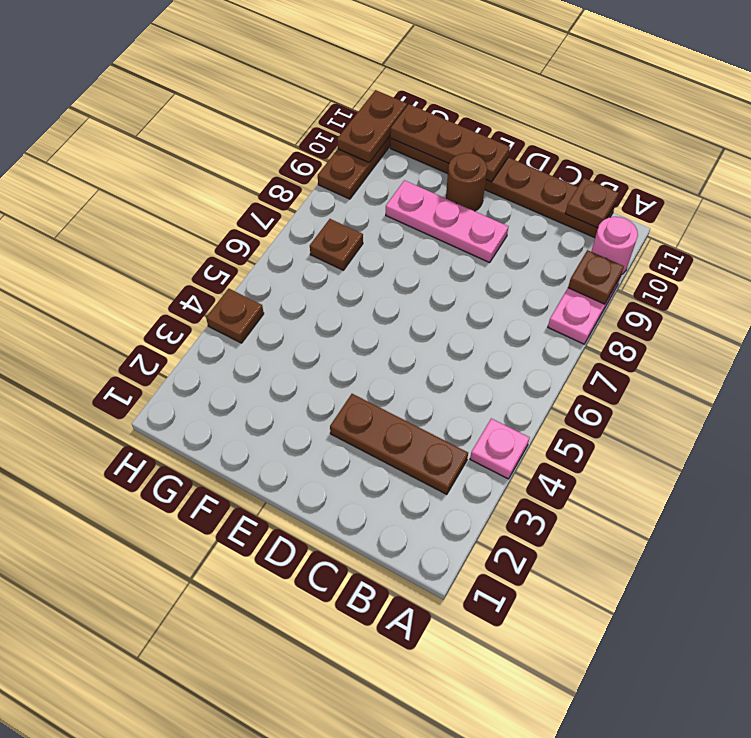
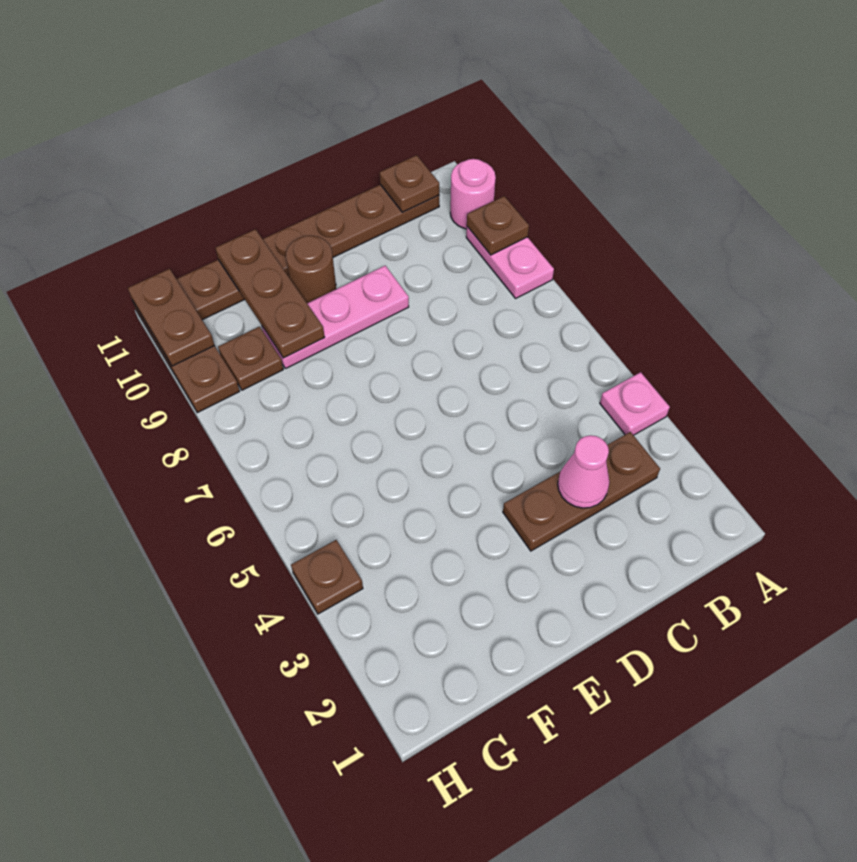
none -> pink 1x1 cone [558,435,609,508]
brown 1x3 plate [390,104,510,182] -> brown 1x3 plate turned to [216,229,325,358]
brown 1x1 plate [310,219,363,270] -> brown 1x1 plate moved to [218,327,283,390]

